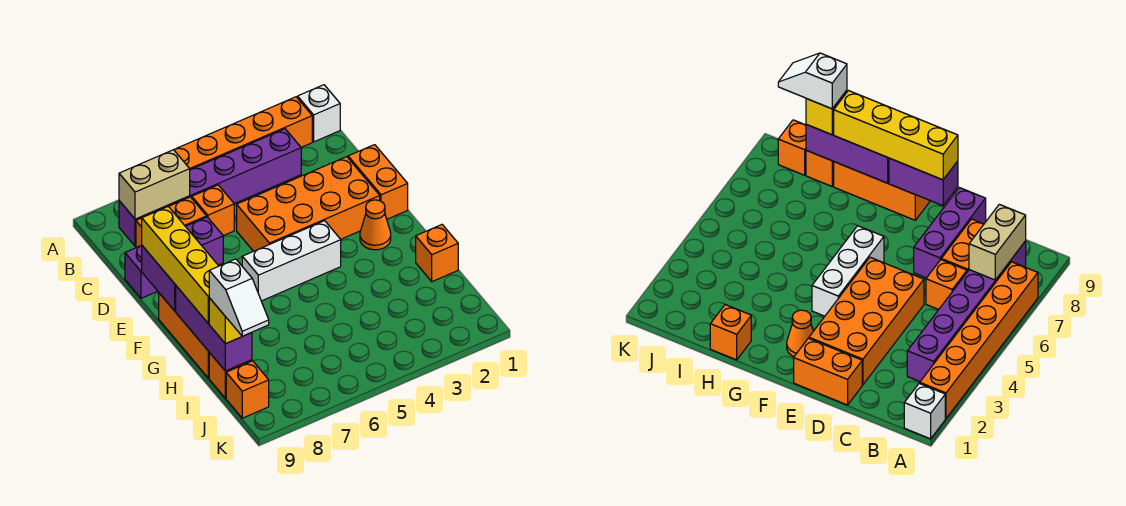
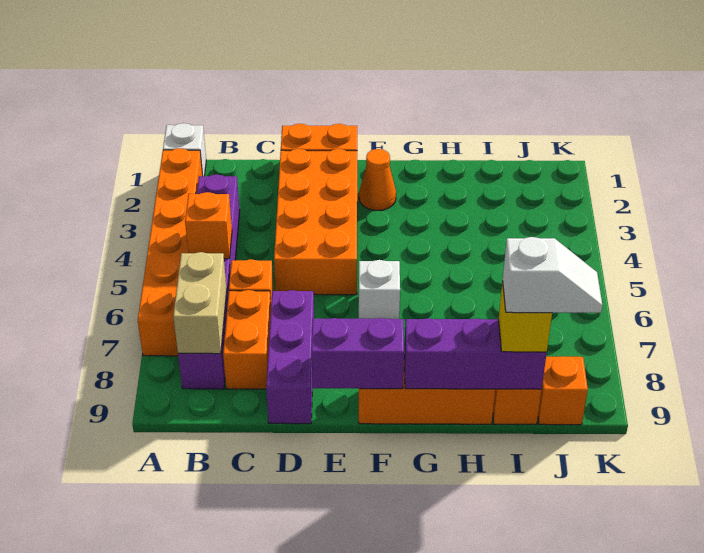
yellow 1x4 brick [142,206,218,324] -> none
white 1x3 brick [242,221,341,301] -> white 1x1 brick [359,260,400,319]
orange 1x1 brick [416,225,458,282] -> orange 1x1 brick moved to [185,192,232,259]

